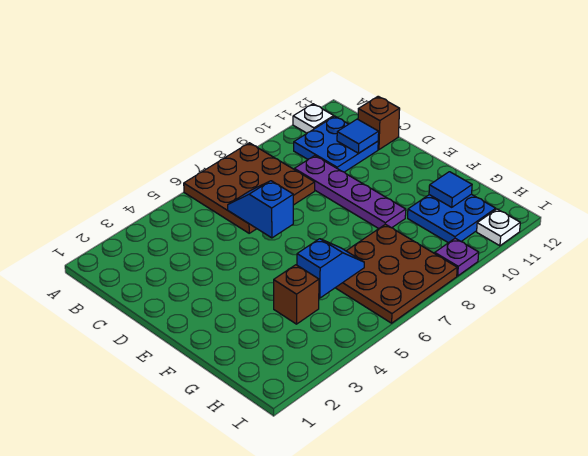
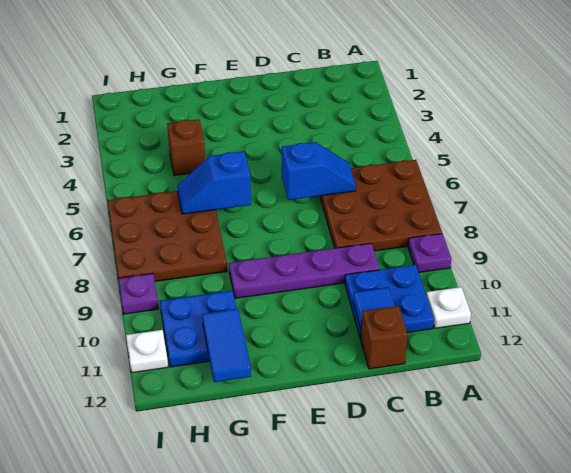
none -> purple 1x1 plate [408,234,451,272]
blue 1x2 slope [297,239,364,298] -> blue 1x2 slope turned to [177,151,251,214]
blue 1x1 tile [429,172,472,207] -> blue 1x2 tile [202,309,251,382]

